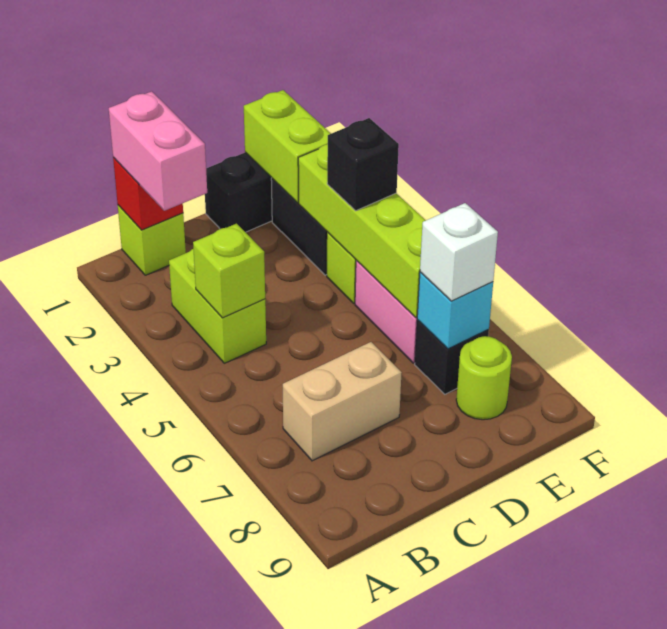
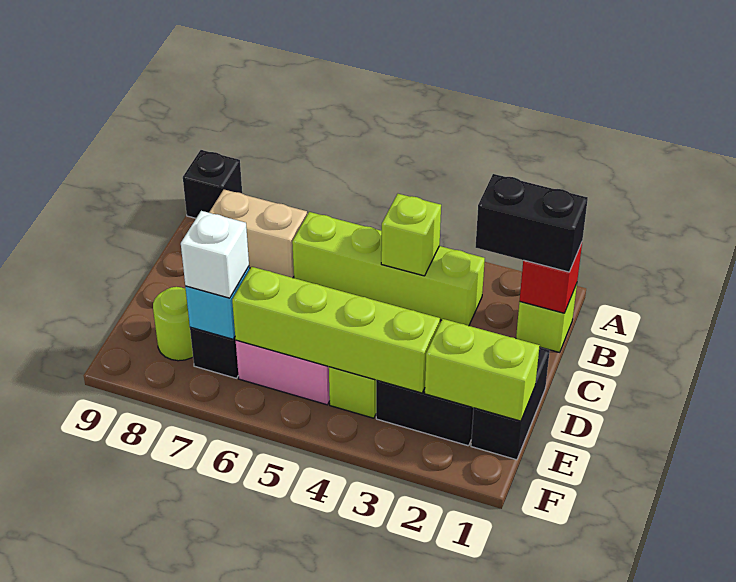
pink 1x2 brick [109,91,207,211] -> black 1x2 brick [476,174,588,272]
lime 1x2 brick [169,249,266,363] -> lime 1x4 brick [292,212,485,326]
tan 1x2 brick [283,342,402,461] -> tan 1x2 brick turned to [209,190,307,278]
black 1x1 brick [327,118,399,211] -> black 1x1 brick moved to [183,150,242,218]

